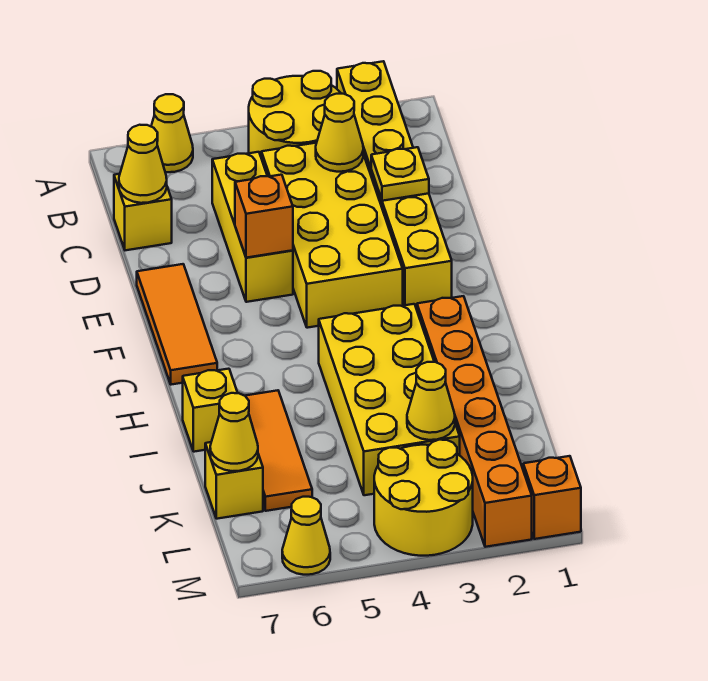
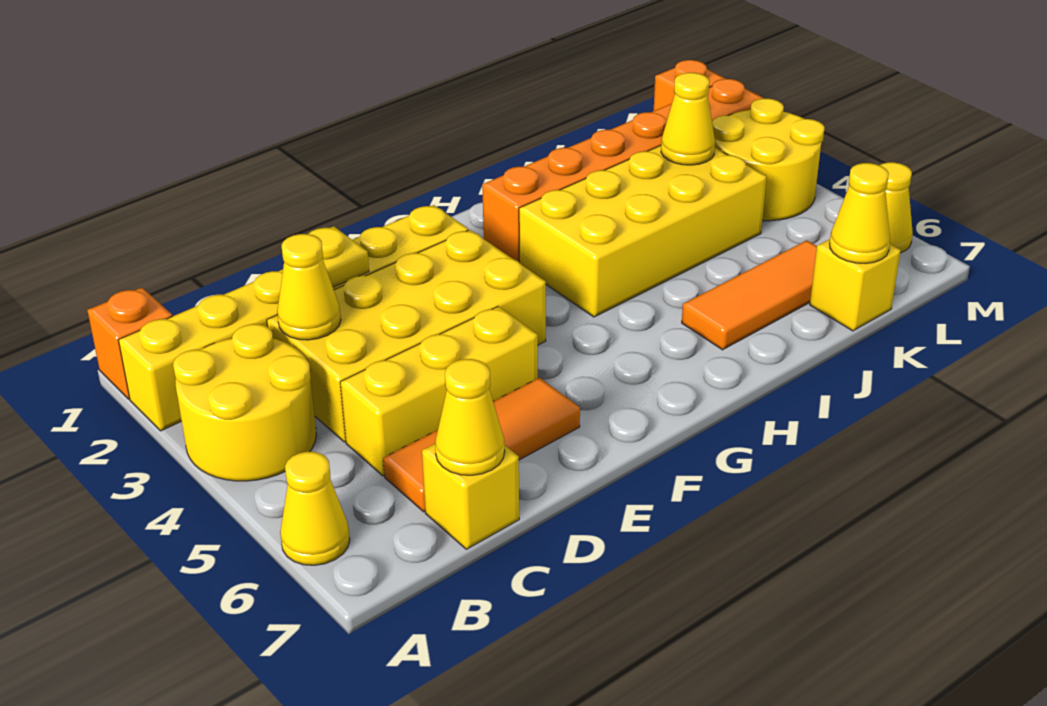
orange 1x1 brick [235,175,293,258] -> orange 1x1 brick moved to [87,288,172,399]
orange 1x3 tile [137,264,217,385] -> orange 1x3 tile moved to [383,378,580,512]
yellow 1x1 brick [183,369,237,452] -> none

